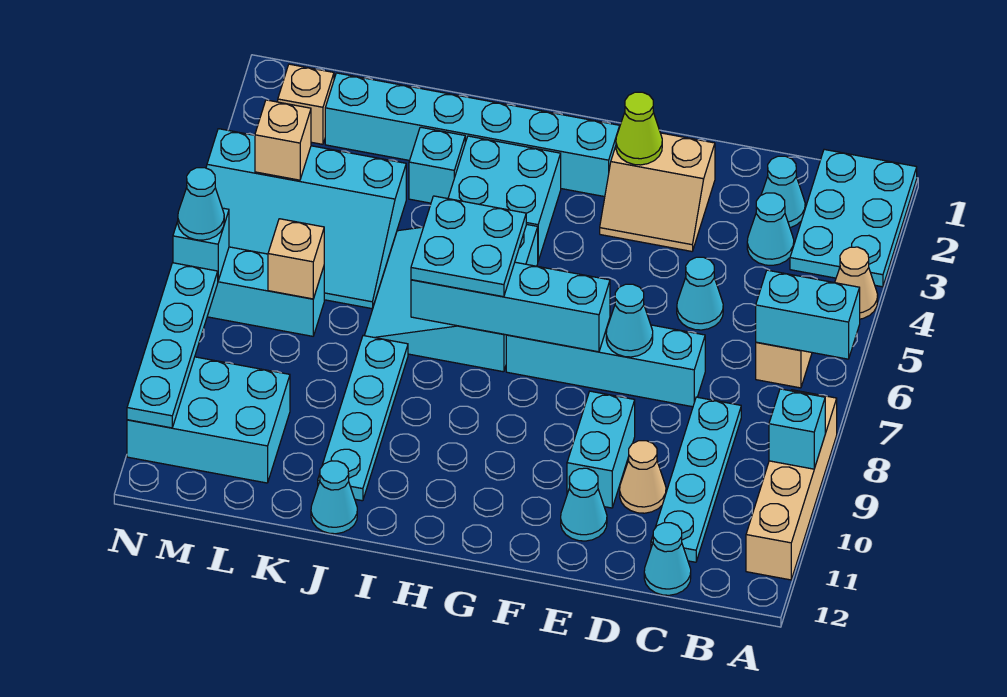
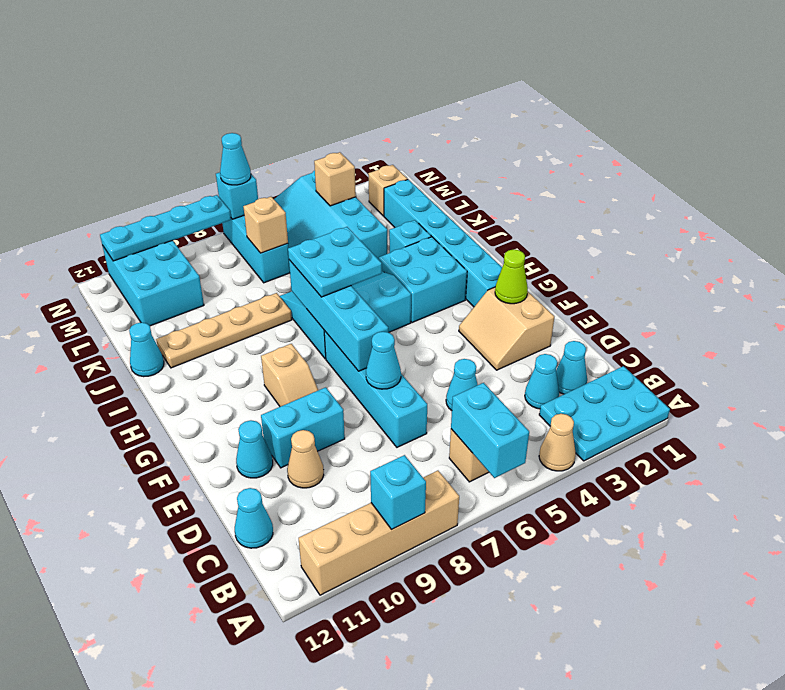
cyan 1x4 plate [651,397,741,562] -> none
none -> tan 1x2 slope [261,344,318,407]
cyan 1x4 plate [318,336,408,501] -> tan 1x4 plate [156,293,292,368]

